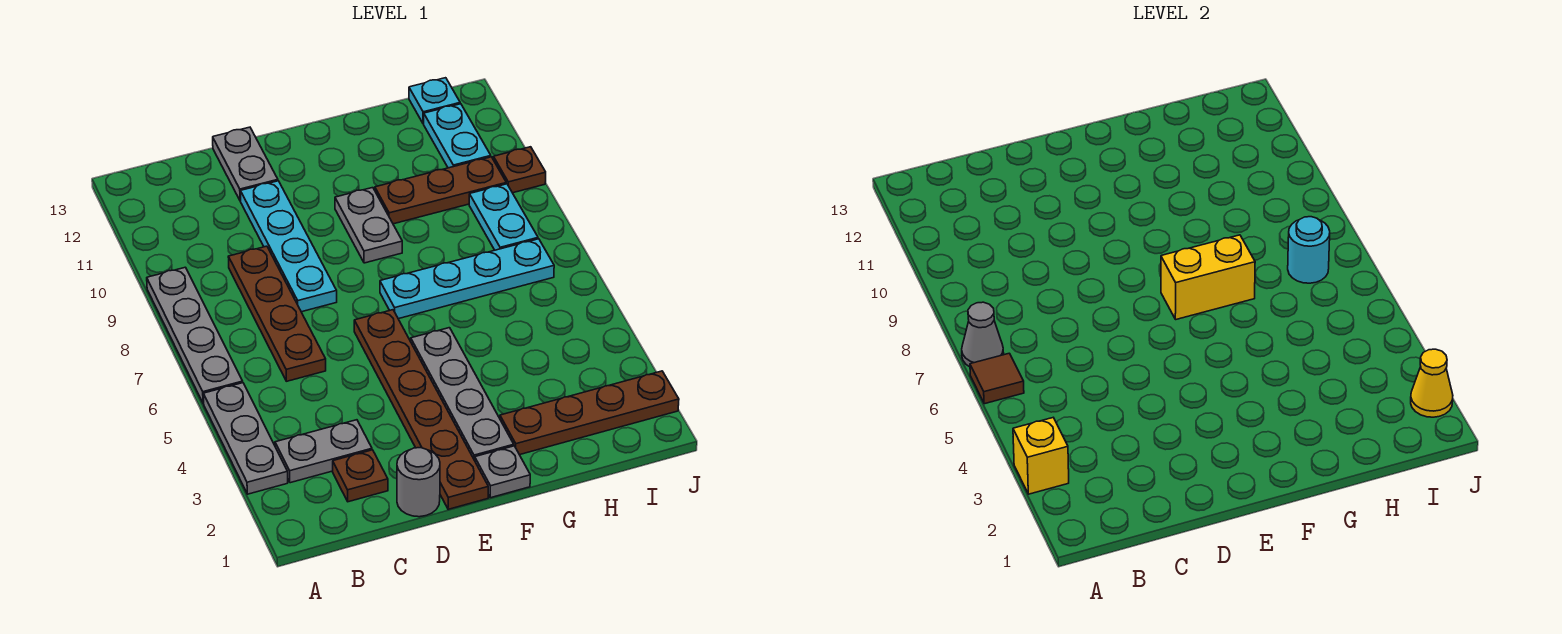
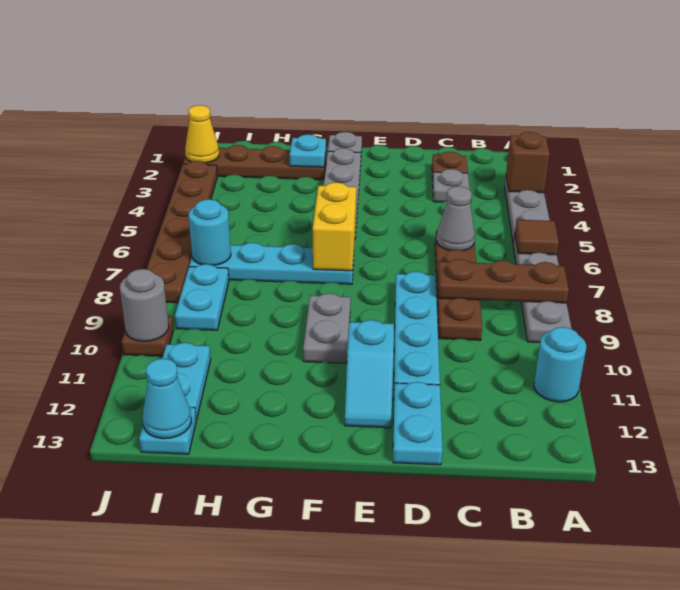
yellow 1x1 brick [1013,418,1069,494] -> brown 1x1 brick [506,132,550,193]
grey 1x1 cone [962,302,1004,367] -> grey 1x1 cone moved to [436,186,475,251]
none -> cyan 1x1 round brick [534,327,586,402]
grey 1x2 plate [275,420,372,483] -> grey 1x1 plate [433,169,469,202]
grey 1x1 round brick [397,448,440,517] -> grey 1x1 round brick moved to [120,269,169,341]
grey 1x2 plate [213,127,278,201] -> cyan 1x2 plate [393,382,443,465]
brown 1x6 plate [354,310,488,509] -> brown 1x6 plate moved to [147,161,217,303]
none -> cyan 1x2 slope [345,320,394,428]
yellow 1x2 brick [1161,235,1255,319] -> yellow 1x2 brick turned to [313,182,356,271]
none -> cyan 1x1 plate [290,134,326,167]
brown 1x3 plate [375,157,506,224] -> brown 1x3 plate moved to [438,259,569,303]
none -> cyan 1x1 cone [143,358,191,439]

